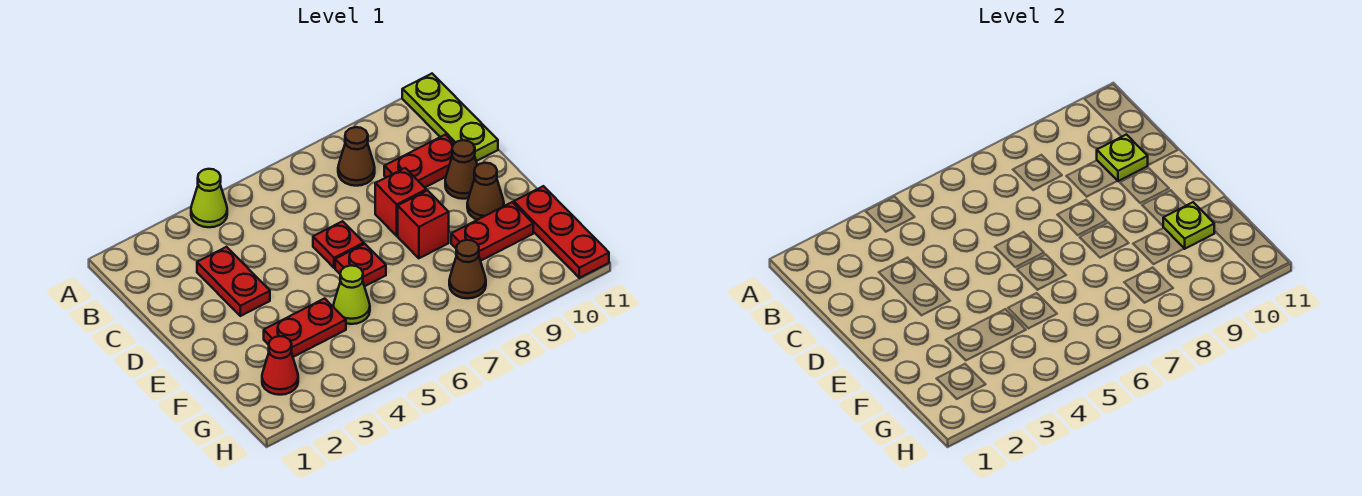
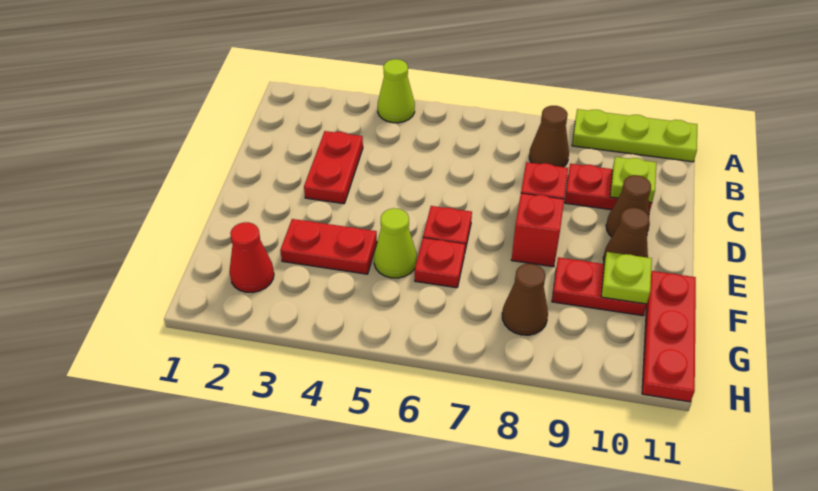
lime 1x3 plate [402,74,498,161] -> lime 1x3 plate turned to [572,109,697,162]
red 1x1 plate [313,221,364,268] -> red 1x1 plate moved to [415,238,465,288]

